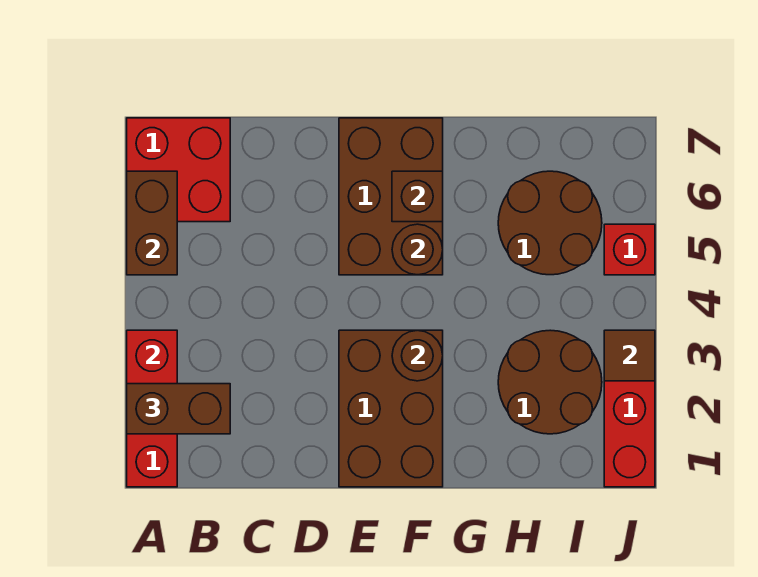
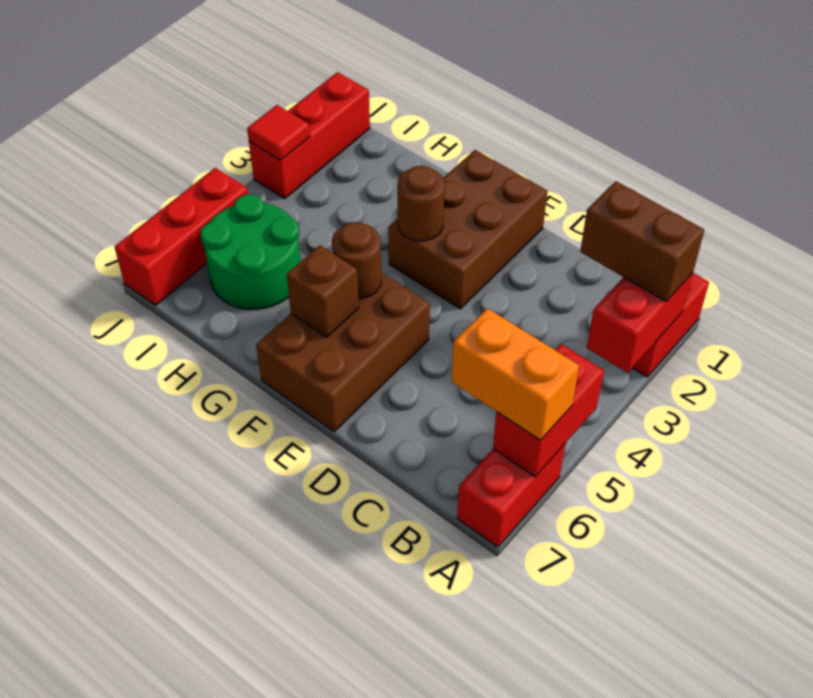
brown 1x2 brick [127,171,177,275] -> red 1x2 brick [493,344,604,477]
red 2x2 brick [127,118,230,222] -> red 1x2 brick [457,444,565,547]
none -> orange 1x2 brick [452,308,579,440]
brown 2x2 round brick [498,330,602,434] -> none
brown 2x2 round brick [498,171,602,275] -> green 2x2 round brick [200,195,300,309]
brown 1x1 tile [604,330,655,381] -> red 1x1 tile [247,105,310,160]
red 1x1 brick [604,224,655,275] -> red 1x3 brick [114,168,248,306]

